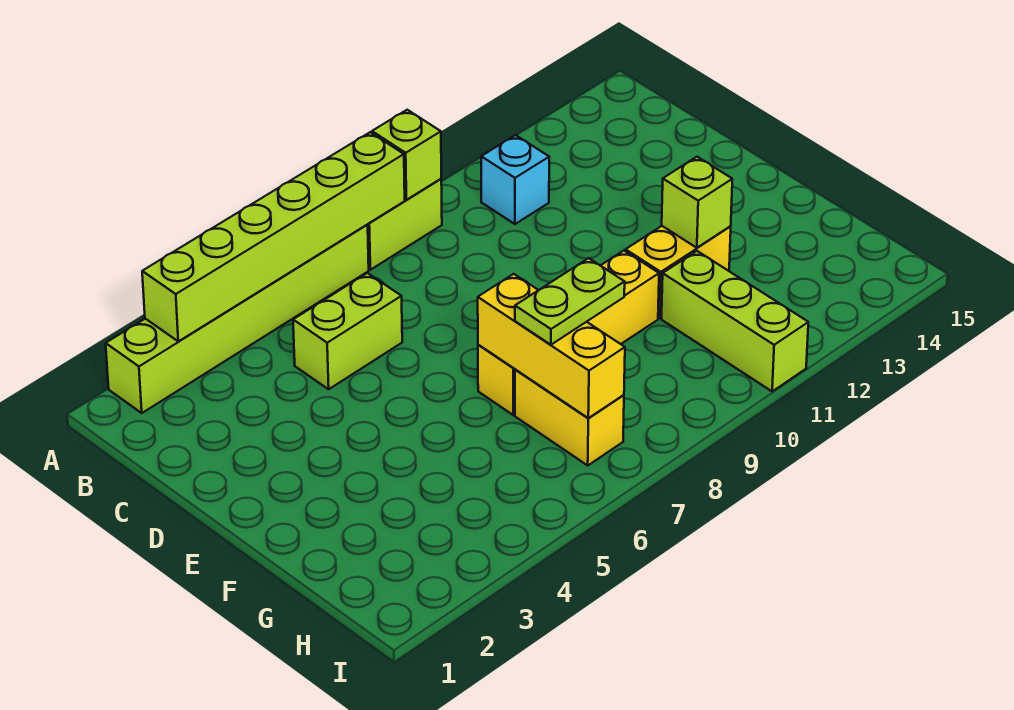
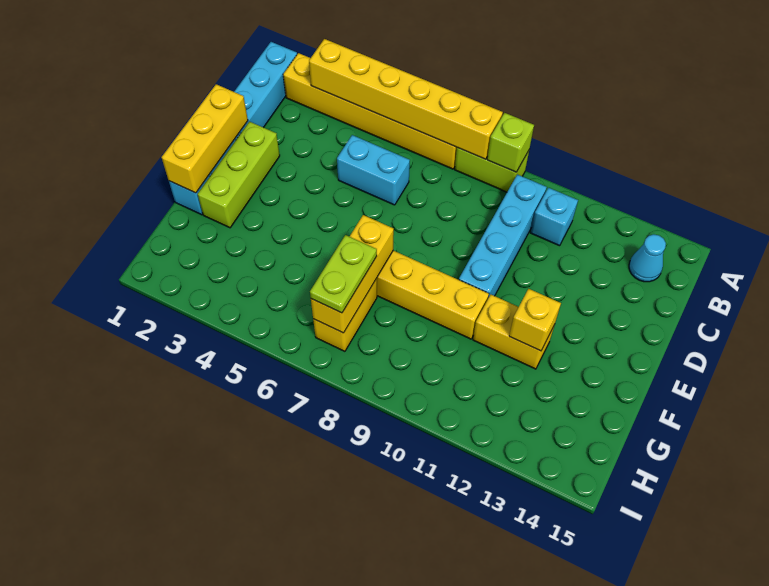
none -> cyan 1x6 brick [169,42,297,215]
lime 1x6 brick [106,225,369,413] -> yellow 1x6 brick [283,53,457,169]
lime 1x6 brick [142,132,405,341] -> yellow 1x6 brick [309,39,503,159]
none -> cyan 1x4 brick [459,174,547,298]
none -> cyan 1x1 cone [629,234,666,282]
lime 1x2 brick [293,273,402,389] -> cyan 1x2 brick [337,135,410,205]
none -> yellow 1x3 brick [162,84,248,193]
lime 1x1 brick [662,157,732,248] -> yellow 1x1 brick [509,289,561,351]
lime 1x2 plate [515,258,625,345] -> lime 1x2 plate turned to [310,235,377,313]
lime 1x3 brick [662,251,808,391] -> lime 1x3 brick moved to [198,122,280,228]

